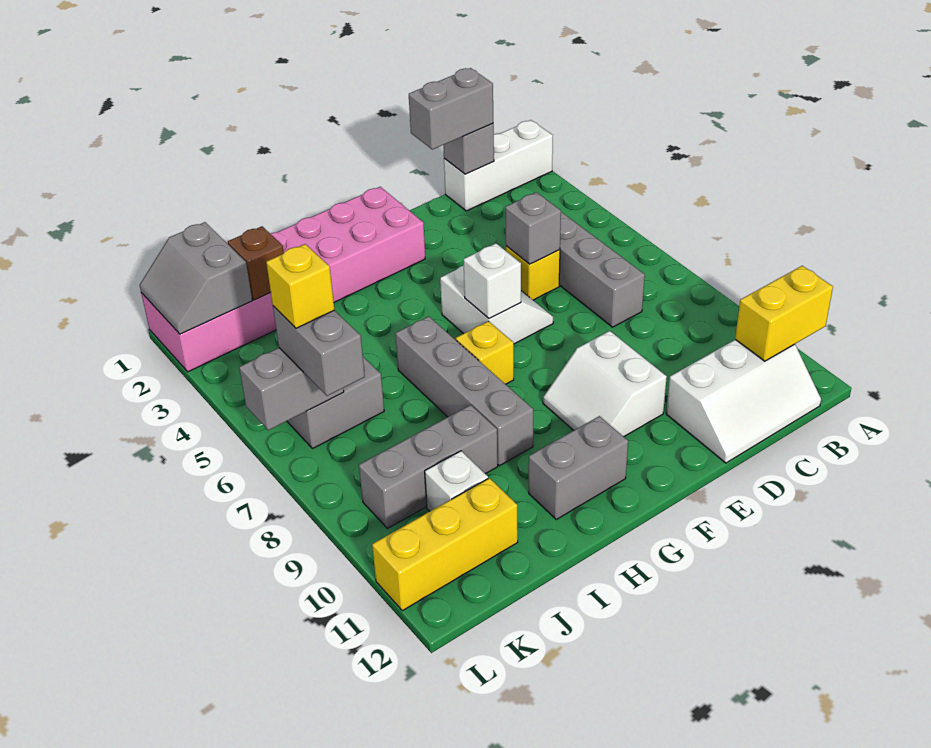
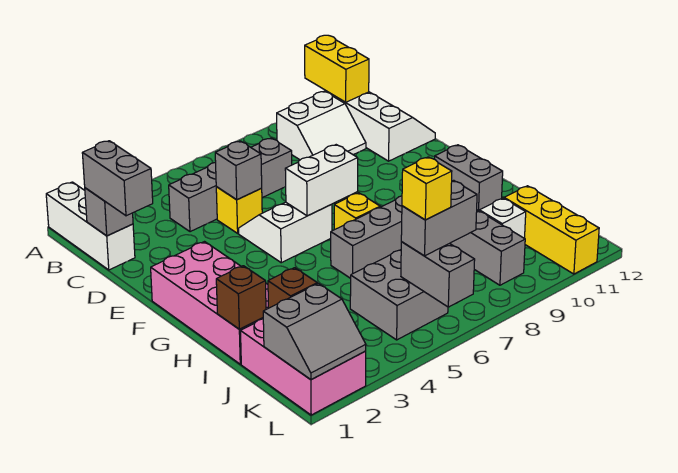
white 2x2 slope [543,331,667,437] -> white 2x2 slope moved to [277,91,366,160]
white 1x1 brick [463,243,521,318] -> white 1x2 brick [285,145,358,216]
none -> brown 1x1 brick [216,266,266,329]

